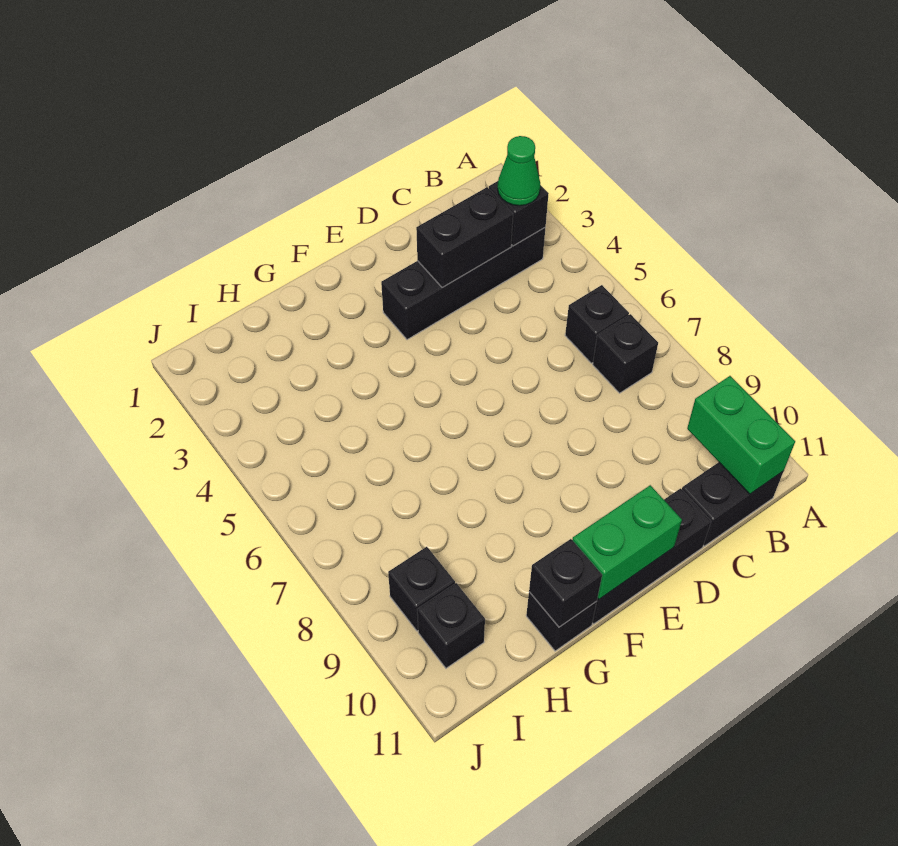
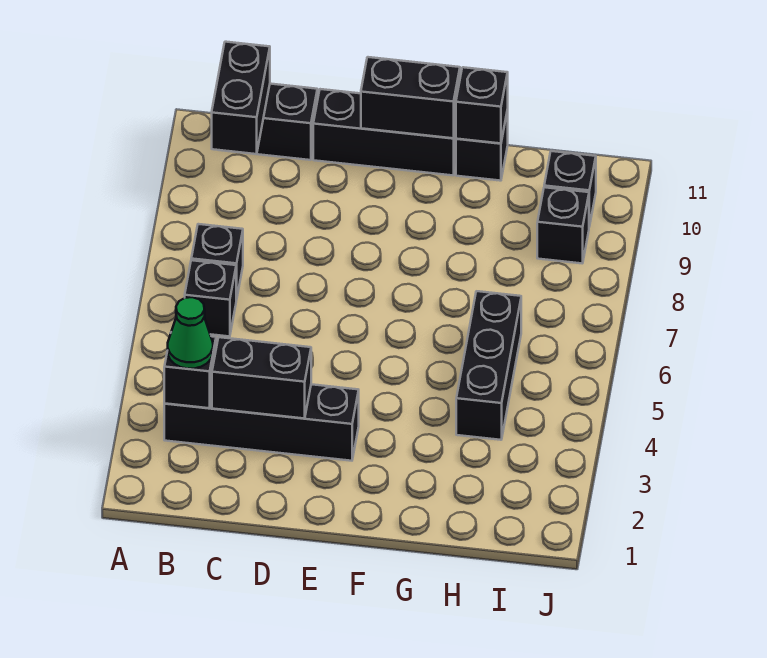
green 1x2 brick [687,376,795,494] -> black 1x2 brick [212,42,270,154]
green 1x2 brick [573,485,682,599] -> black 1x2 brick [361,57,460,138]
none -> black 1x3 brick [456,291,521,440]

